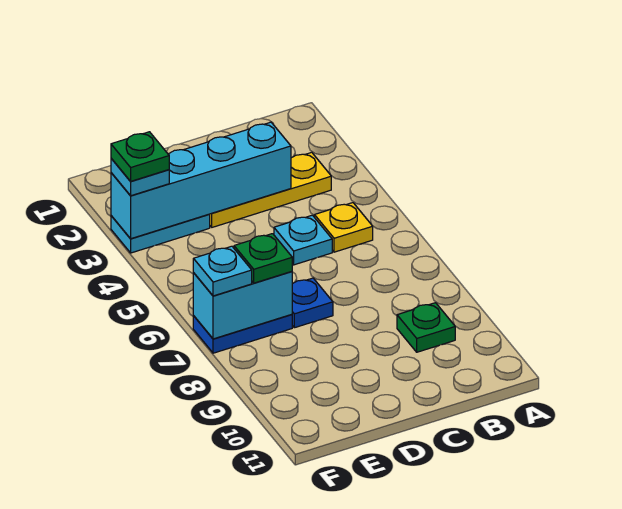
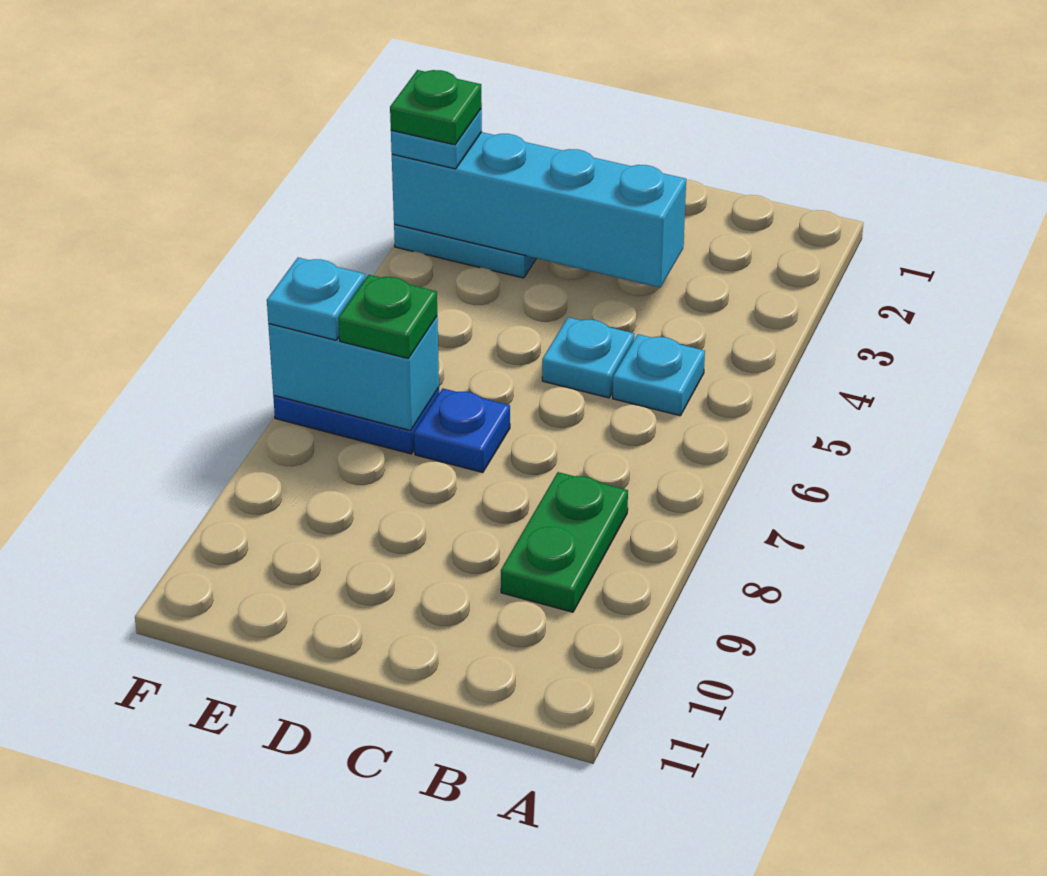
yellow 1x3 plate [210,152,331,227] -> none
yellow 1x1 plate [314,203,373,252] -> cyan 1x1 plate [613,334,705,416]
green 1x1 plate [397,303,455,352] -> green 1x2 plate [501,472,628,612]

